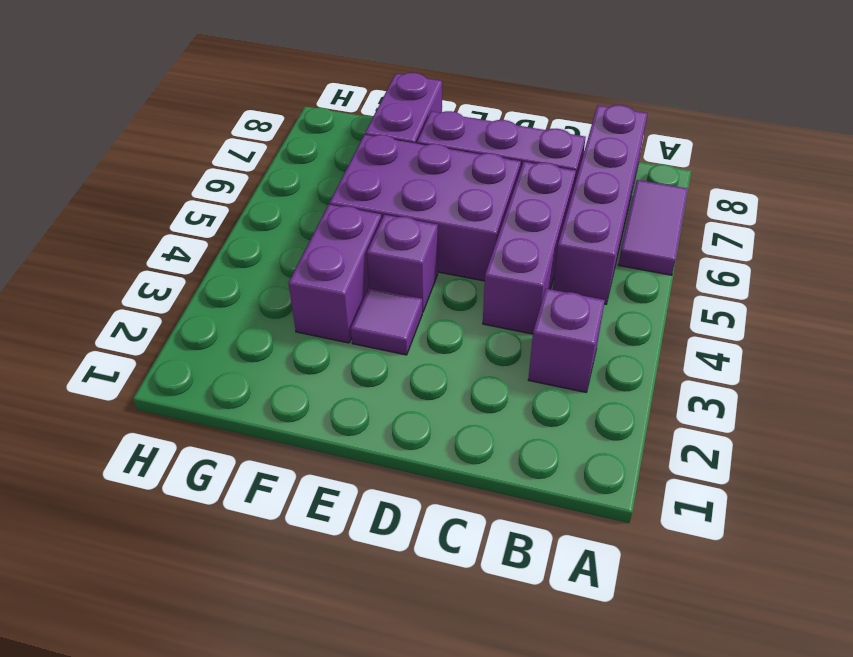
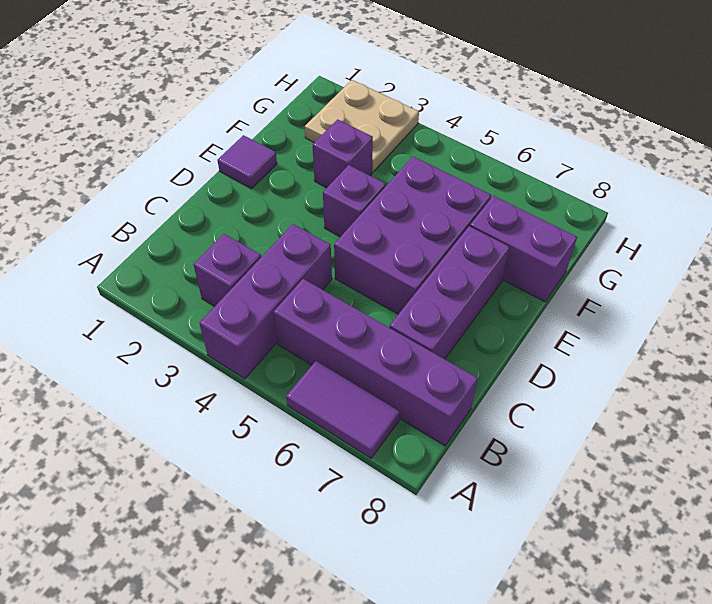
purple 1x3 brick [483,162,576,334] -> purple 1x3 brick turned to [199,224,332,379]
purple 1x1 tile [351,288,422,355] -> purple 1x1 tile moved to [217,135,277,189]
purple 1x2 brick [288,205,381,343] -> purple 1x1 brick [313,119,373,188]
none -> tan 2x2 plate [305,80,419,172]

